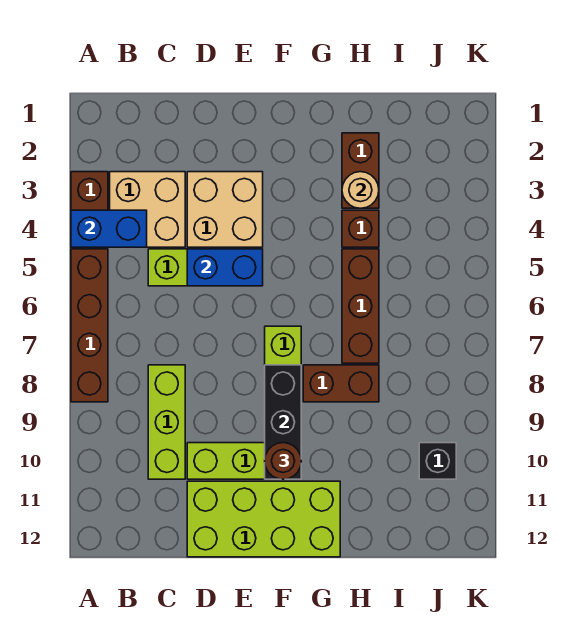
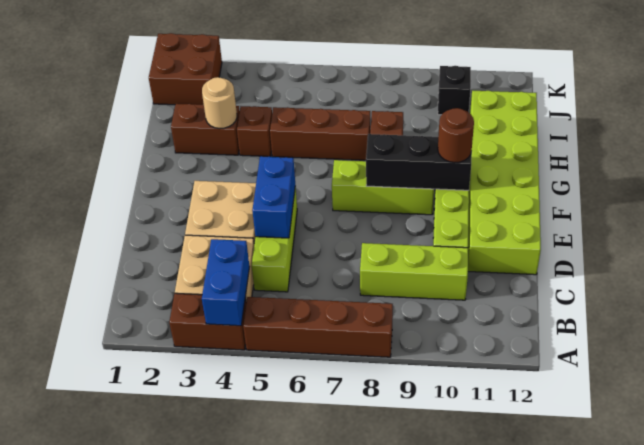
lime 2x4 brick [187,481,340,557] -> lime 2x6 brick [468,91,541,275]
none -> brown 2x2 brick [149,33,222,105]

